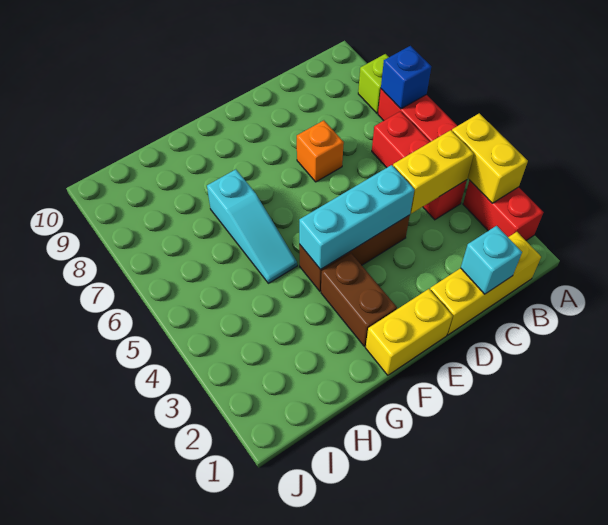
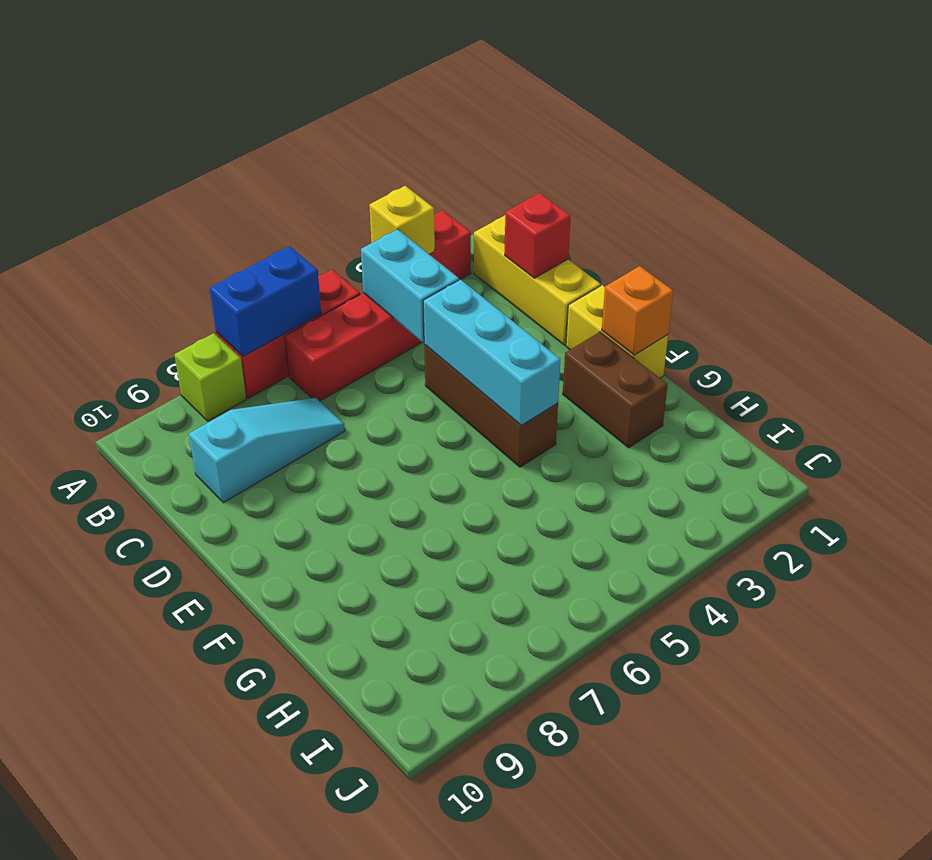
yellow 1x2 brick [452,113,528,203] -> yellow 1x1 brick [370,186,435,254]
blue 1x1 brick [381,46,431,109] -> blue 1x2 brick [210,246,321,356]
yellow 1x2 brick [393,130,474,213] -> cyan 1x2 brick [361,229,459,342]
cyan 1x1 brick [461,226,522,294] -> red 1x1 brick [505,193,571,278]
orange 1x1 brick [297,120,344,182] -> orange 1x1 brick moved to [602,266,673,355]
brown 1x2 brick [321,253,397,346] -> brown 1x2 brick turned to [563,332,668,448]
cyan 1x3 slope [207,169,297,283] -> cyan 1x3 slope moved to [189,398,345,503]

